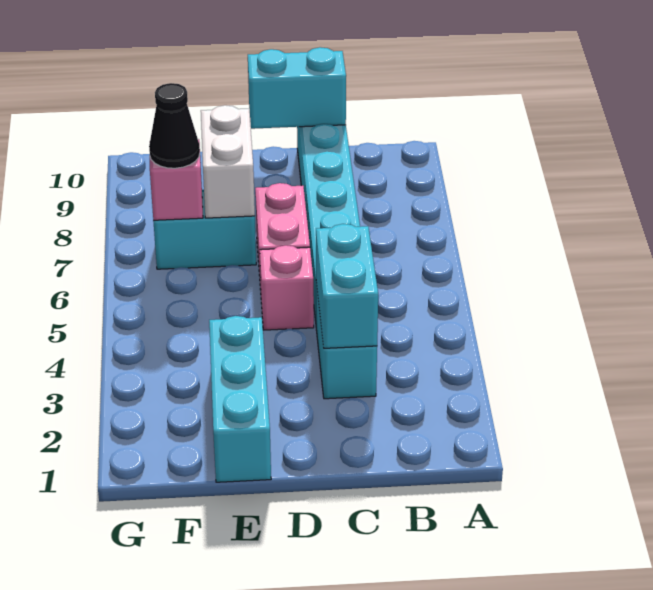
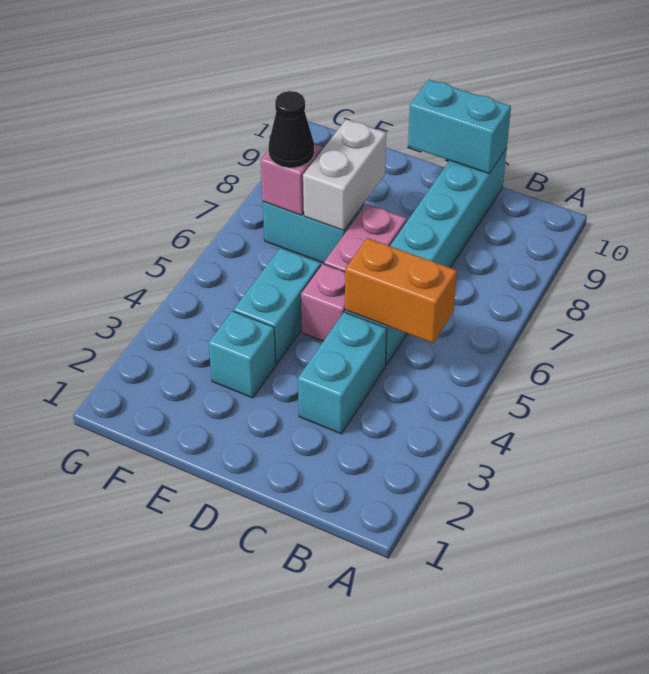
none -> orange 1x2 brick [345,238,457,343]
cyan 1x2 brick [316,224,378,348] -> cyan 1x2 brick moved to [234,248,321,364]
cyan 1x3 brick [209,316,271,482] -> cyan 1x1 brick [208,311,276,398]

